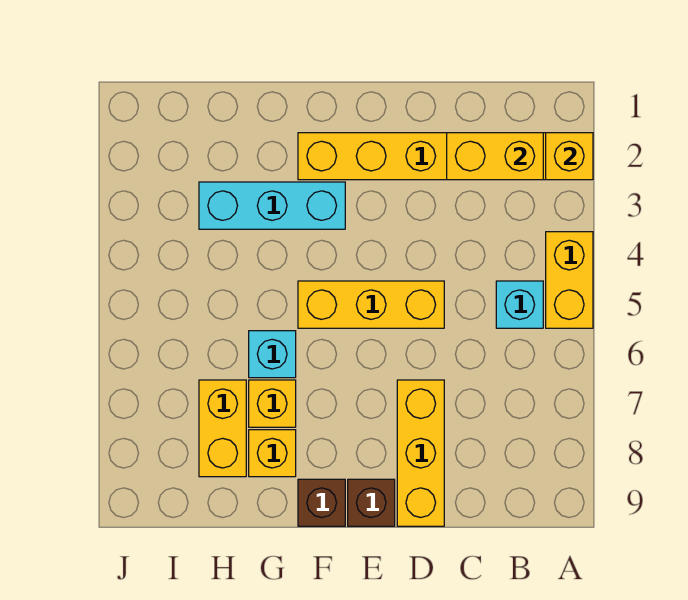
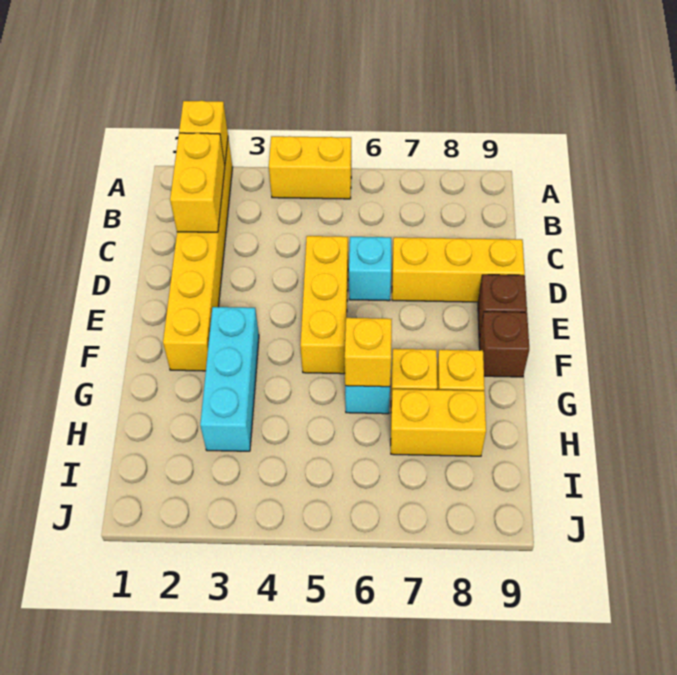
cyan 1x1 brick [496,281,543,328] -> cyan 1x1 brick moved to [349,237,391,301]
none -> yellow 1x1 brick [345,318,392,387]

